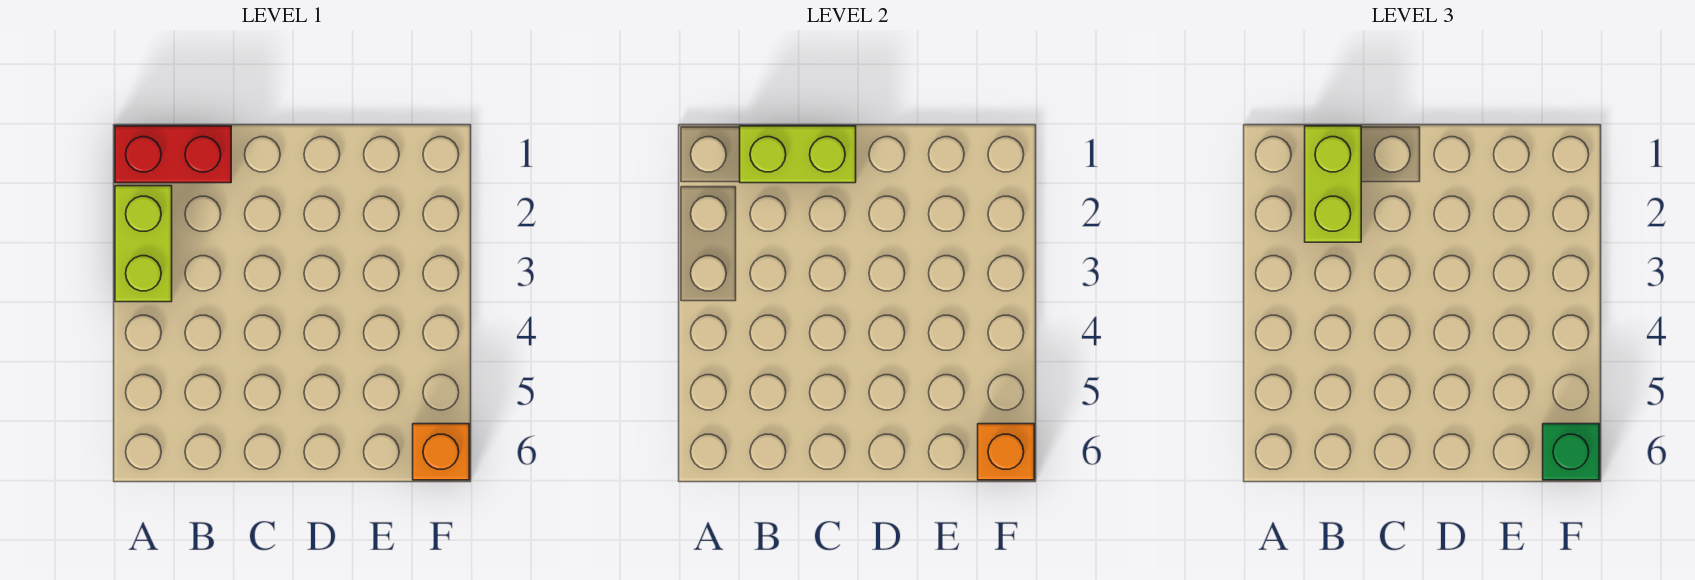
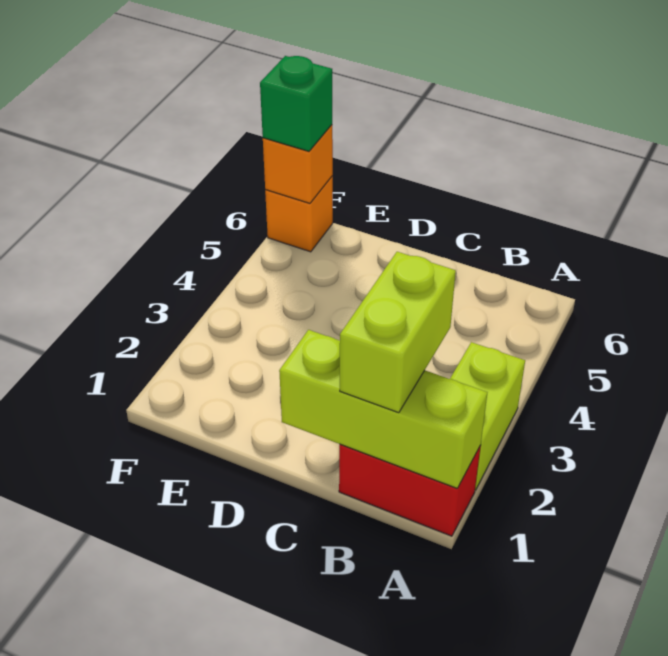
lime 1x2 brick [740,126,856,183] -> lime 1x3 brick [279,330,487,488]

